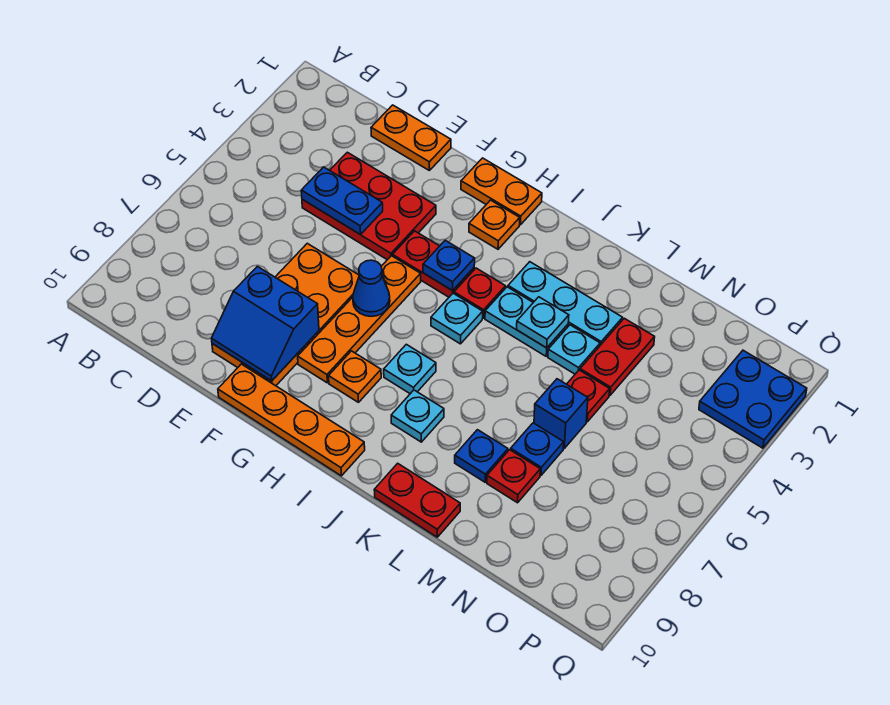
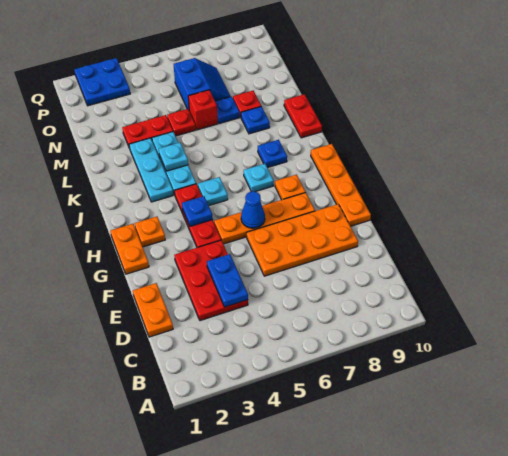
blue 2x2 slope [211,266,319,381] -> blue 2x2 slope moved to [174,58,231,109]
cyan 1x1 plate [391,390,444,442] -> blue 1x1 plate [258,140,287,168]
blue 1x1 brick [534,379,588,448] -> red 1x1 brick [188,90,218,130]

